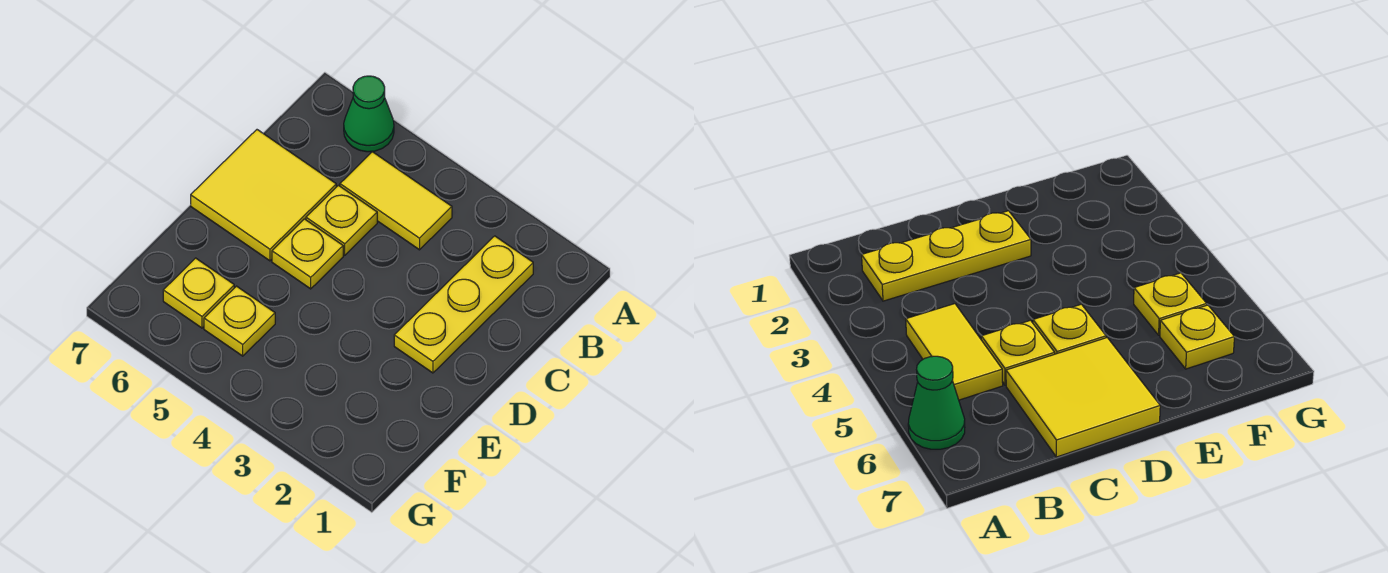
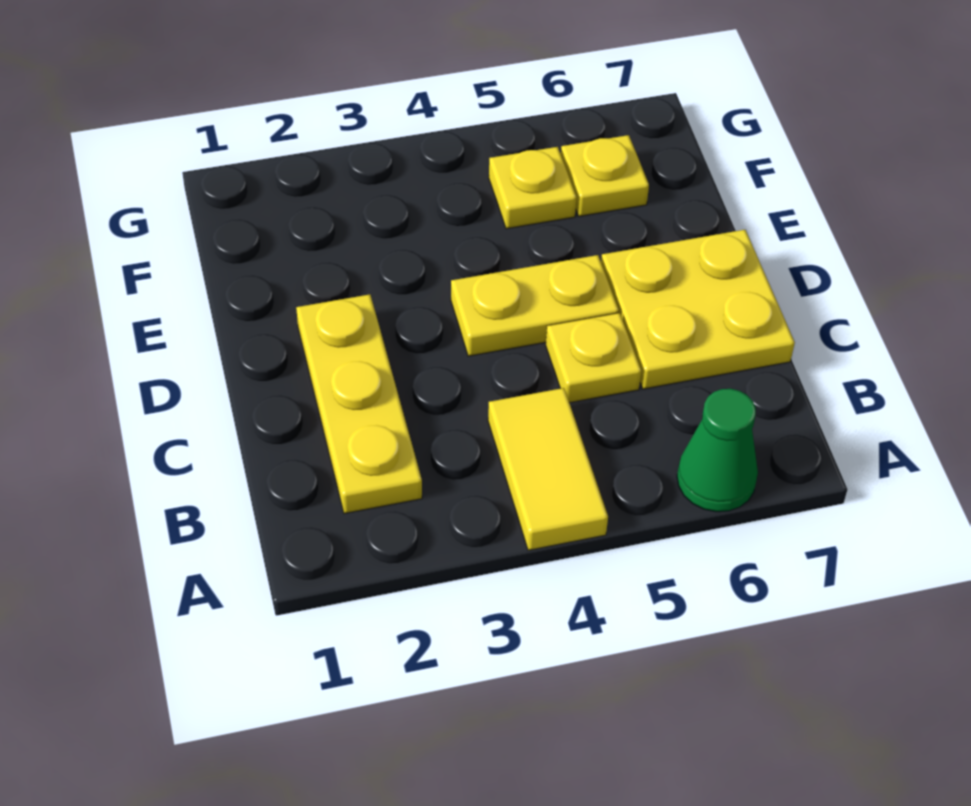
yellow 1x2 tile [340,152,452,250] -> yellow 1x2 tile turned to [488,388,608,550]
yellow 2x2 tile [191,130,336,261] -> yellow 2x2 plate [601,230,795,389]
yellow 1x1 plate [272,219,343,289] -> yellow 1x2 plate [451,255,619,356]

